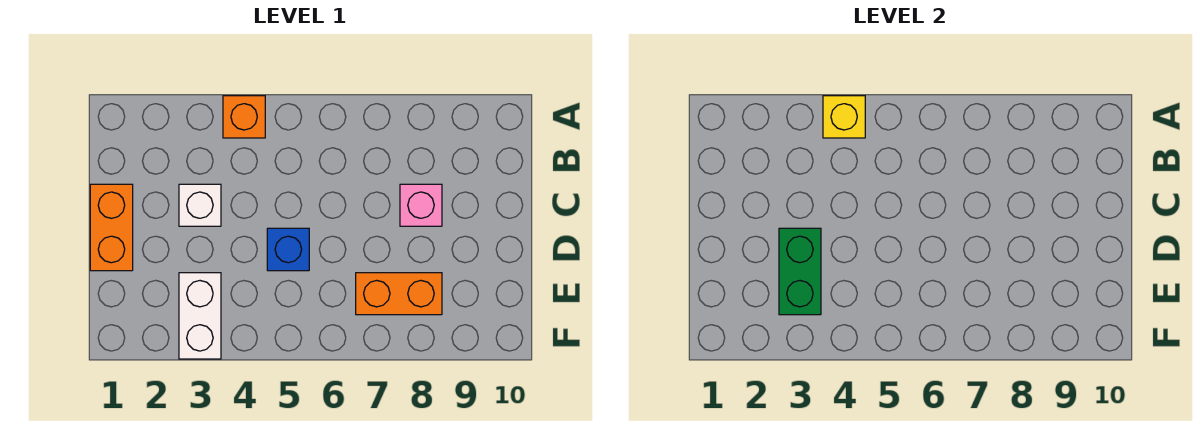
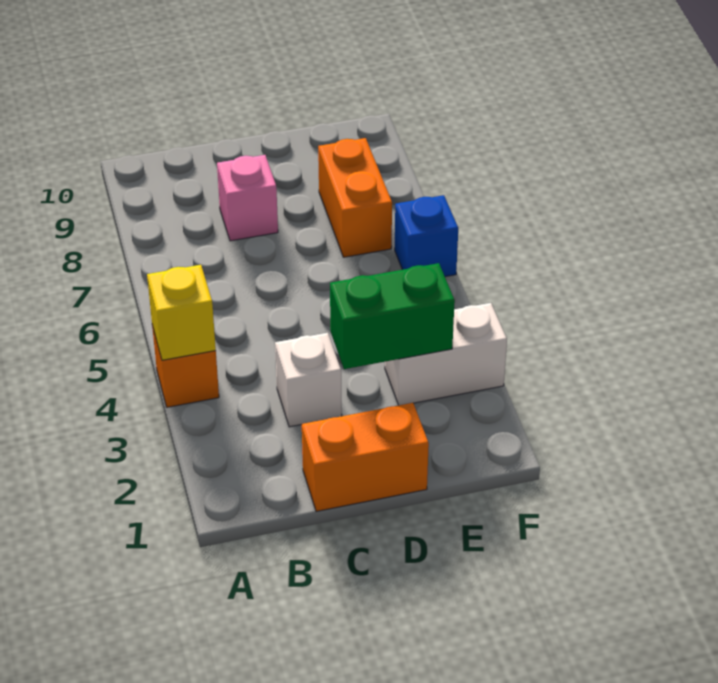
blue 1x1 brick [267,228,309,271] -> blue 1x1 brick moved to [395,195,458,277]

